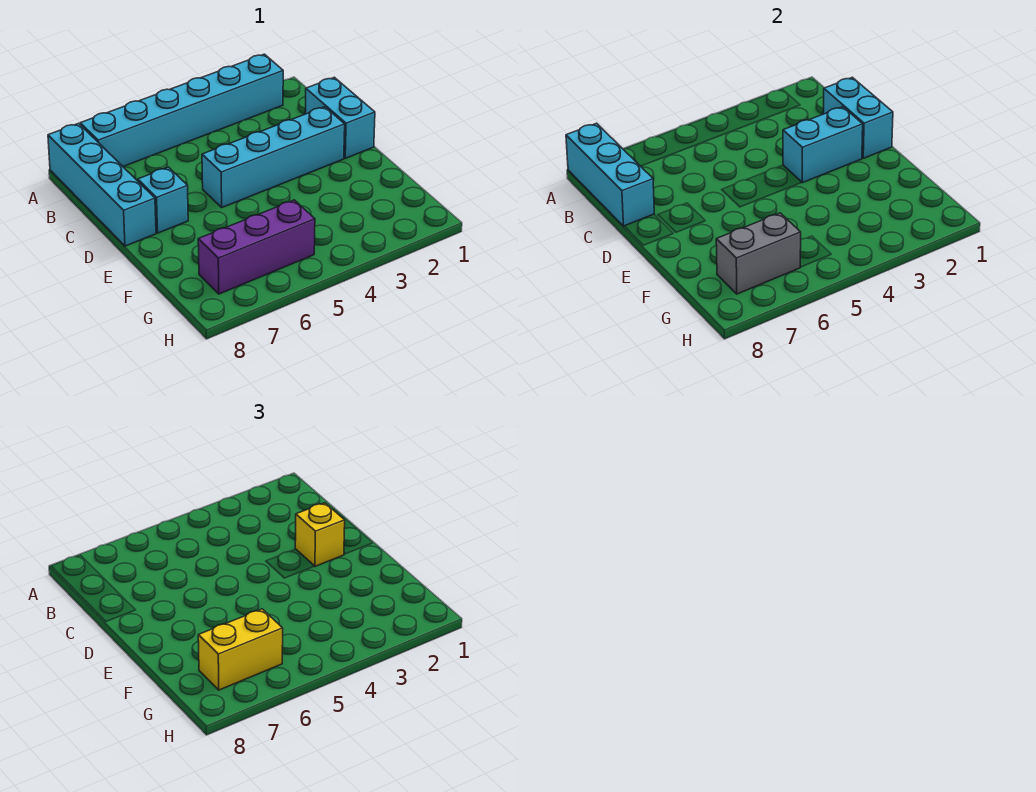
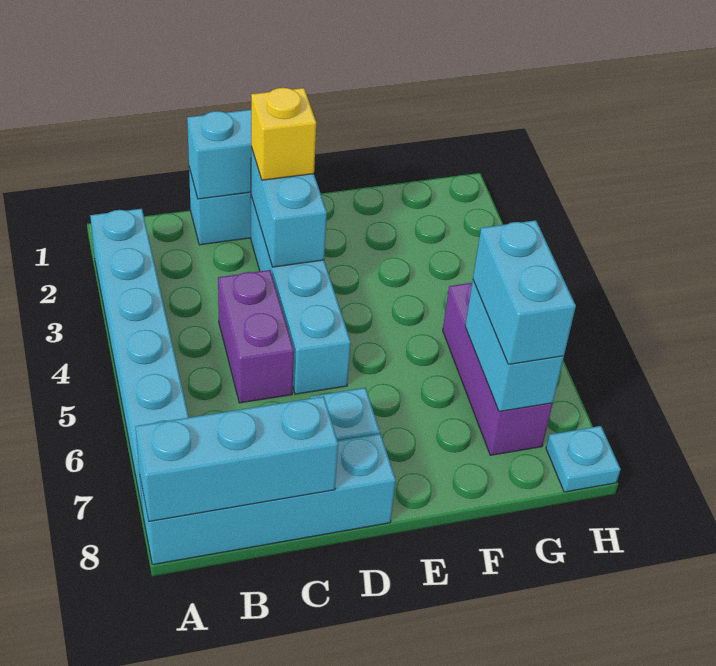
none -> purple 1x2 brick [218,270,294,403]
grey 1x2 brick [716,213,801,294] -> cyan 1x2 brick [465,280,564,412]
yellow 1x2 brick [198,609,283,690] -> cyan 1x2 brick [473,220,576,364]
none -> cyan 1x1 plate [546,426,621,492]

